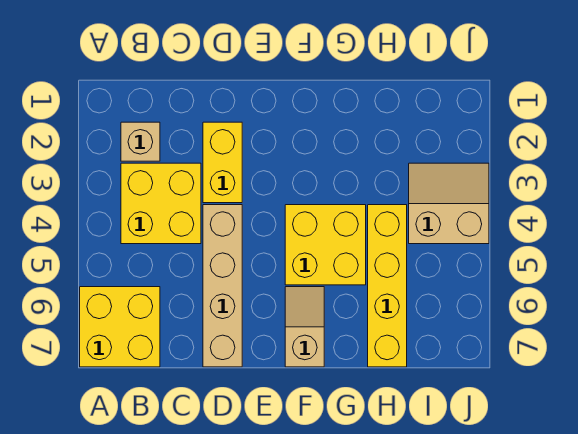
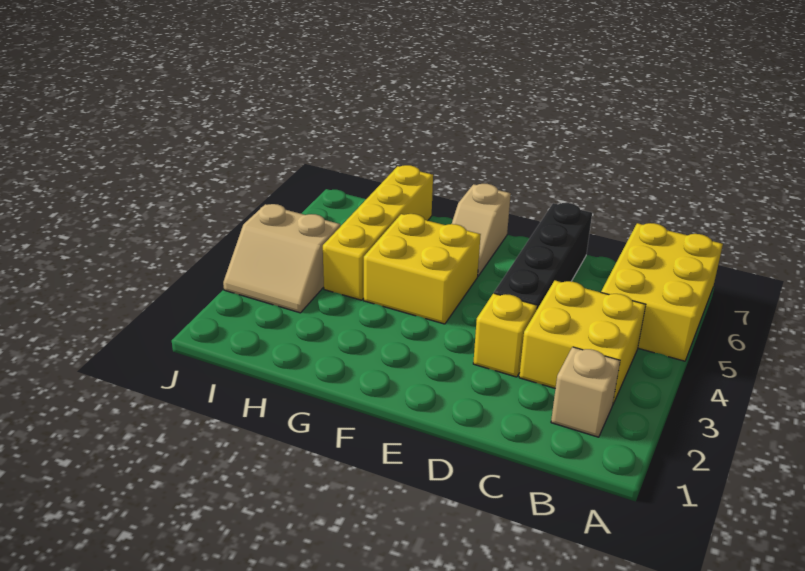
yellow 2x2 brick [80,287,160,367] -> yellow 2x3 brick [601,223,723,361]
yellow 1x2 brick [203,122,242,203] -> yellow 1x1 brick [473,293,537,377]
tan 1x4 brick [203,205,242,367] -> black 1x4 brick [494,203,592,309]

